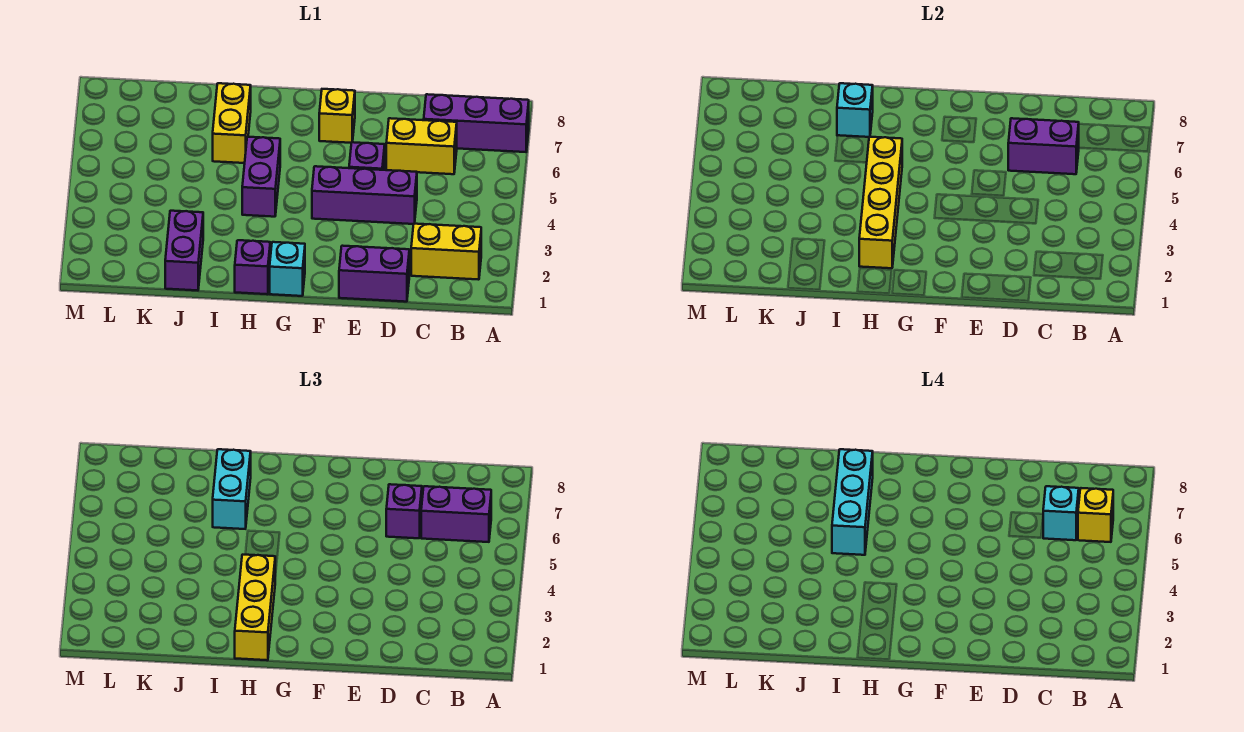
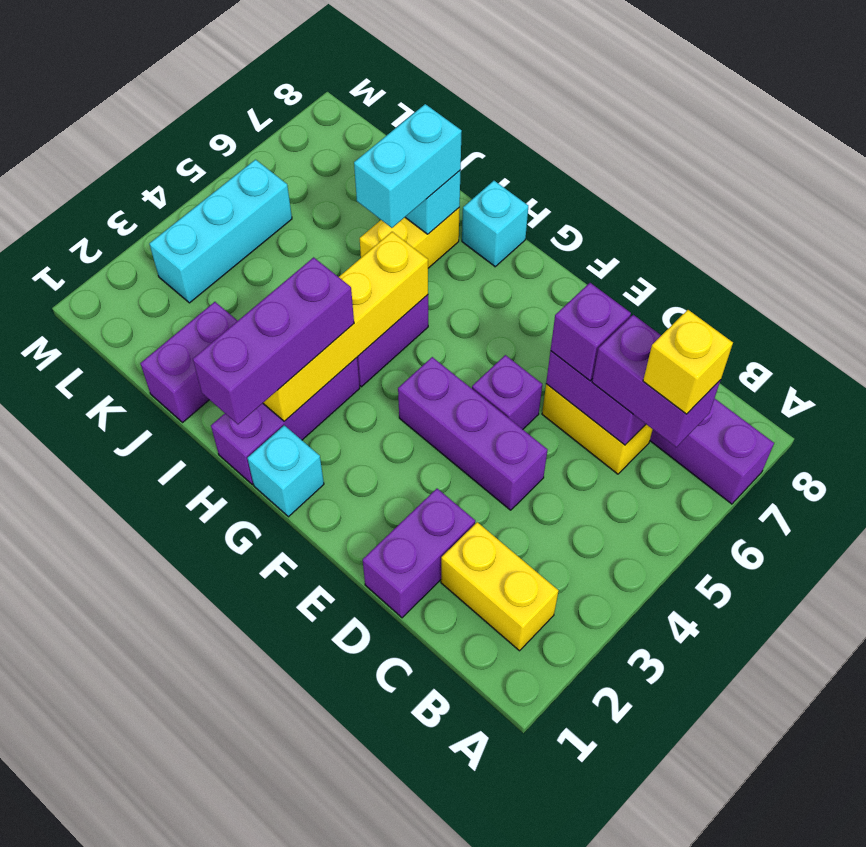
cyan 1x1 brick [1043,486,1079,540] -> cyan 1x1 brick moved to [462,181,528,267]
purple 1x2 brick [339,246,409,302] -> purple 1x2 brick turned to [363,489,475,618]
yellow 1x1 brick [319,89,355,143] -> none
purple 1x1 brick [235,240,270,294] -> purple 1x3 brick [211,358,360,484]
yellow 1x3 brick [235,555,275,660] -> purple 1x3 brick [193,257,354,424]
cyan 1x3 brick [832,449,873,555] -> cyan 1x3 brick moved to [149,160,292,303]

